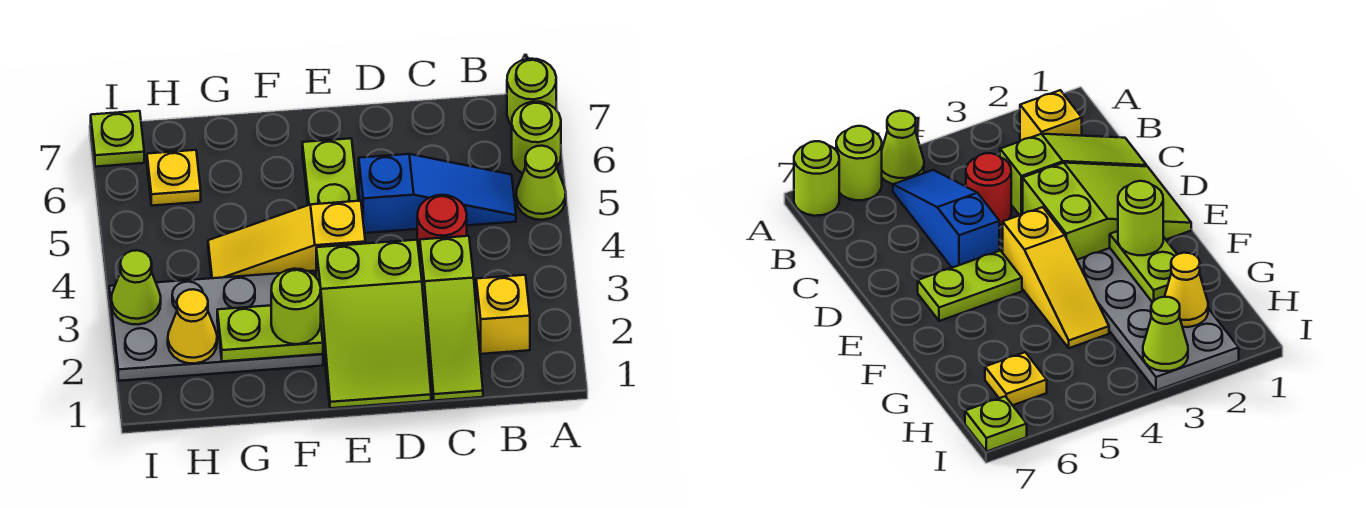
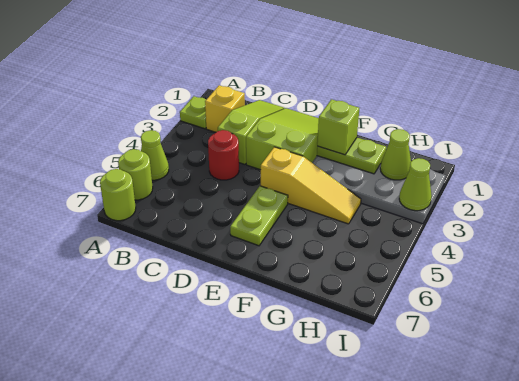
blue 1x3 slope [359,154,516,233] -> none
lime 1x1 round brick [271,269,321,344] -> lime 1x1 brick [317,99,359,155]
yellow 1x1 cone [168,289,217,364] -> lime 1x1 cone [380,129,411,180]
yellow 1x1 plate [147,150,201,206] -> none
lime 1x1 plate [91,111,144,167] -> lime 1x1 plate moved to [180,96,206,129]

